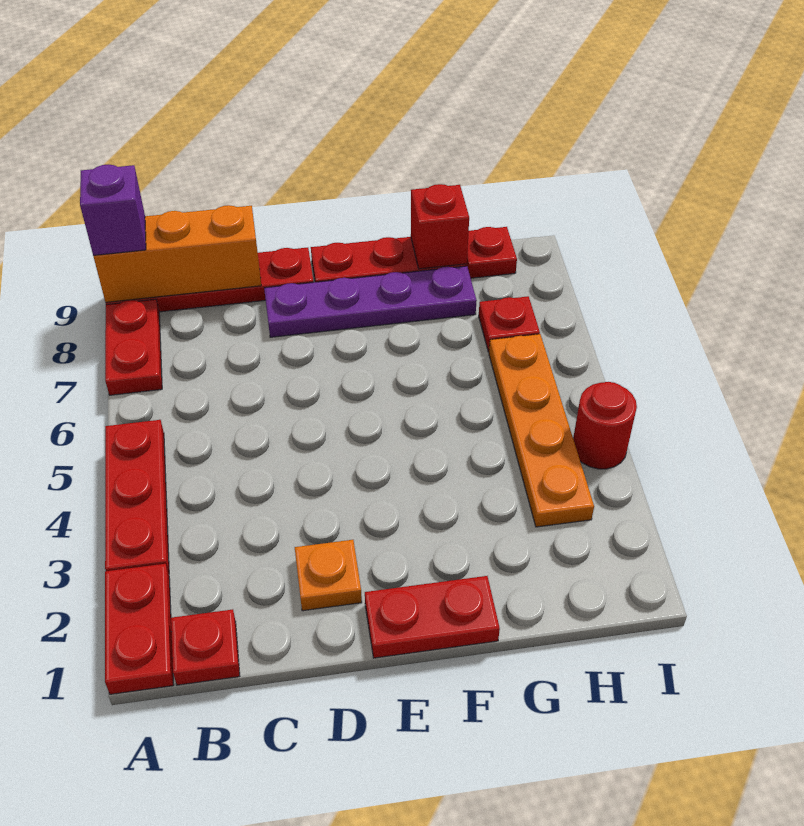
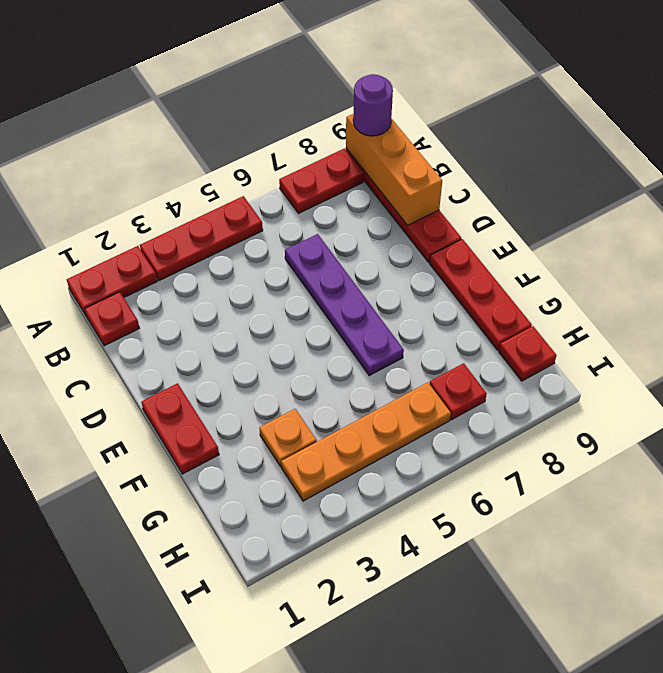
purple 1x1 brick [80,165,146,255] -> purple 1x1 round brick [353,74,393,136]
orange 1x1 plate [295,540,362,611] -> orange 1x1 plate moved to [259,409,317,467]
purple 1x4 plate [264,266,477,337] -> purple 1x4 plate moved to [285,234,404,375]
red 1x1 brick [411,184,469,269] -> none
red 1x1 round brick [573,382,637,469] -> none

